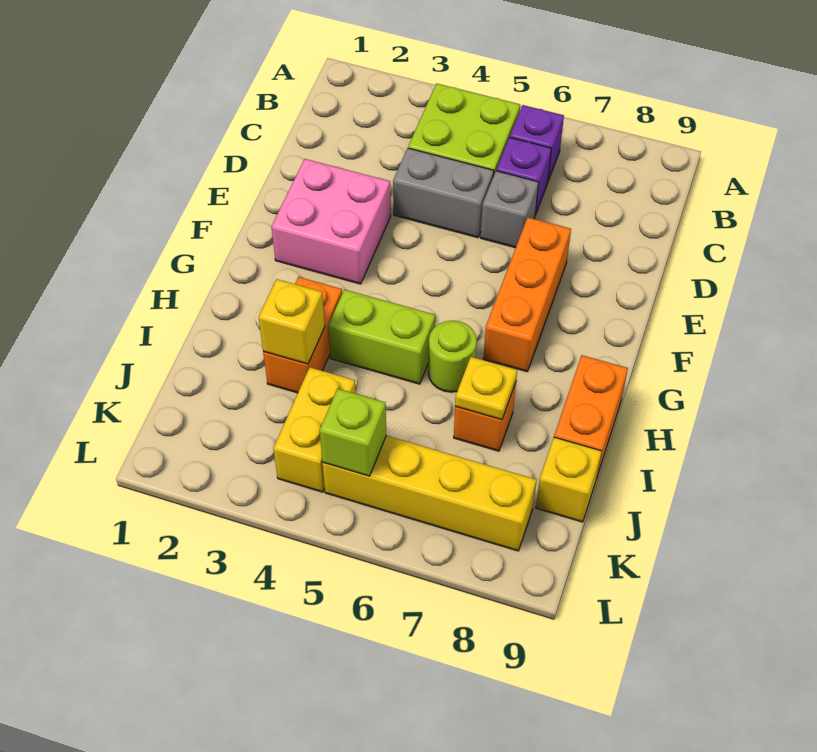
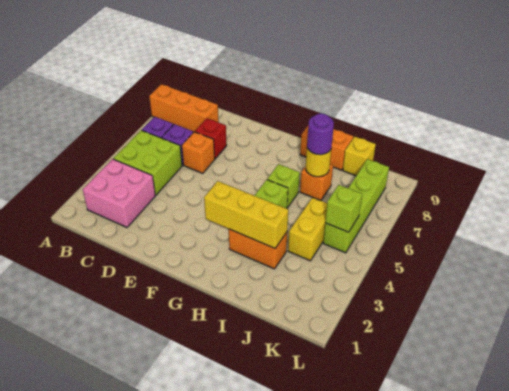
grey 1x2 brick [393,148,494,238] -> none
grey 1x1 brick [481,171,538,248] -> orange 1x1 brick [182,132,215,173]
none -> red 1x1 brick [195,118,227,159]
pink 2x2 brick [272,159,391,284] -> pink 2x2 brick moved to [83,159,155,227]
orange 1x3 brick [483,217,571,372] -> orange 1x3 brick moved to [149,84,219,132]
lime 1x1 round brick [428,321,477,392] -> lime 1x1 brick [267,164,300,207]
yellow 1x1 brick [259,279,325,364] -> yellow 1x3 brick [204,181,288,248]
yellow 1x1 plate [455,357,517,420] -> yellow 1x1 round brick [306,148,331,177]
none -> purple 1x1 round brick [307,113,334,155]
yellow 1x2 brick [273,367,356,492] -> yellow 1x2 brick turned to [288,197,327,261]
yellow 1x4 brick [323,436,536,551] -> lime 1x4 brick [323,159,389,253]

